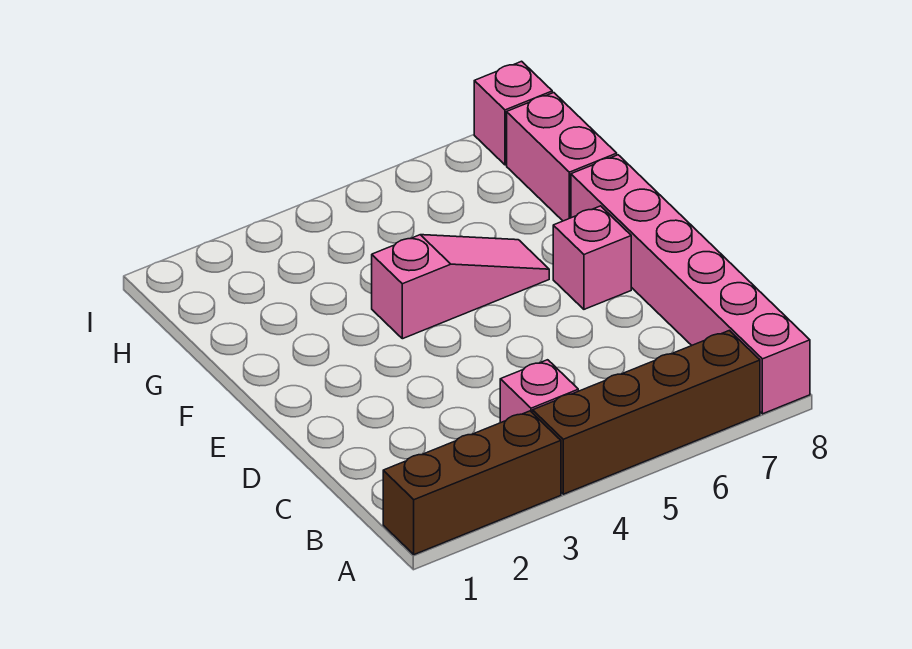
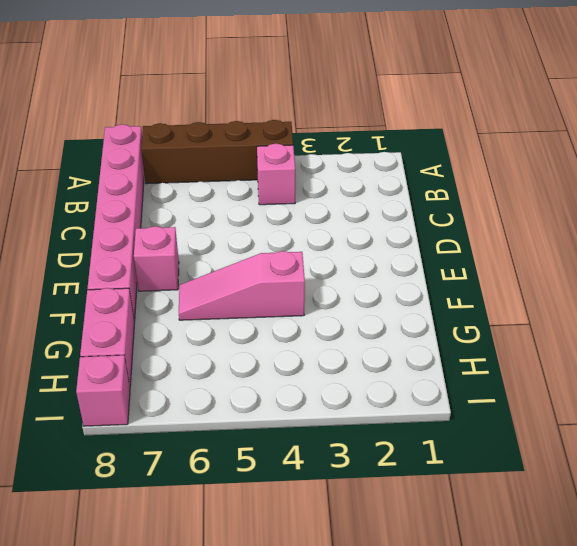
brown 1x3 brick [383,411,561,555] -> none

